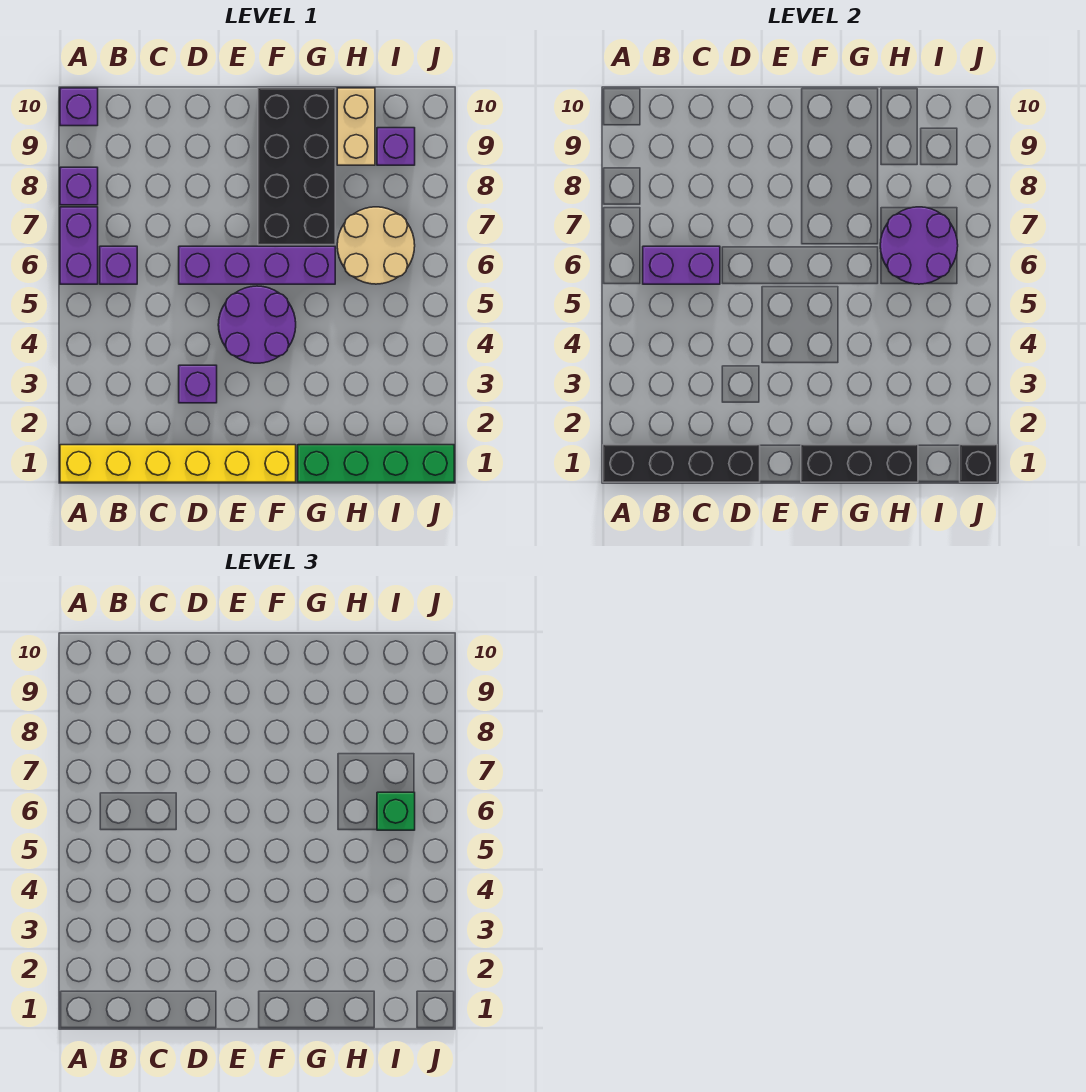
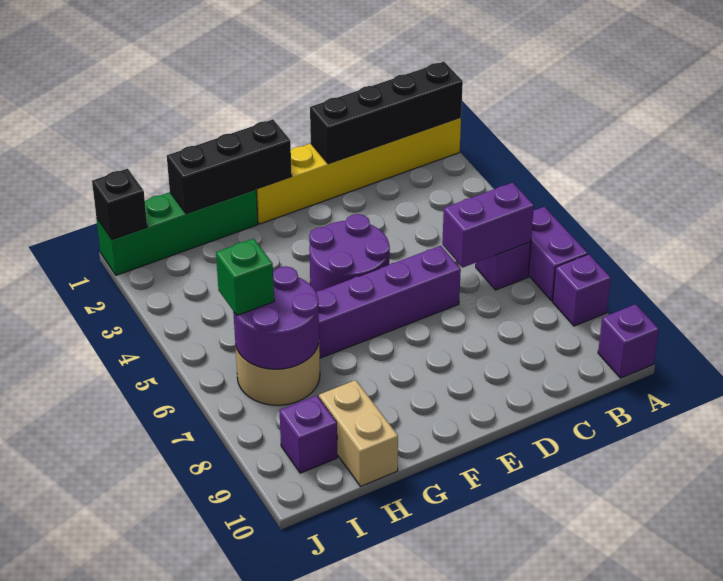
purple 1x1 brick [179,365,217,403] -> none
black 2x4 brick [258,88,335,245] -> none

